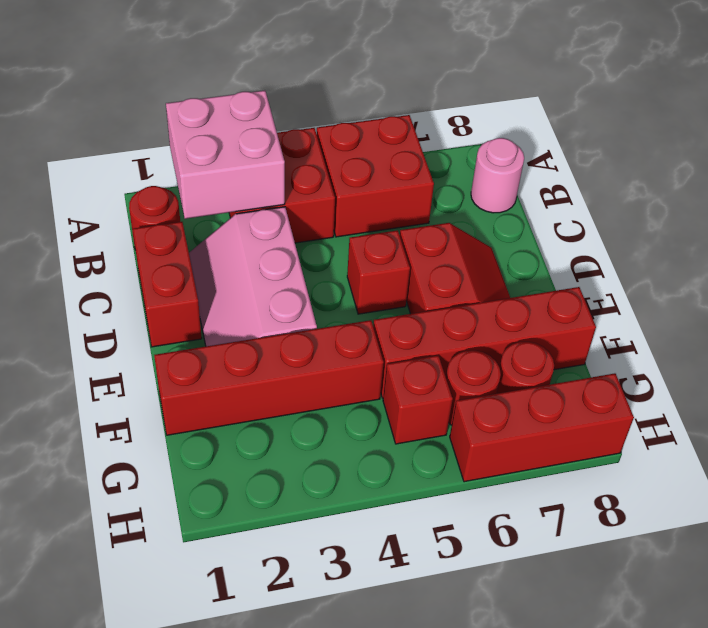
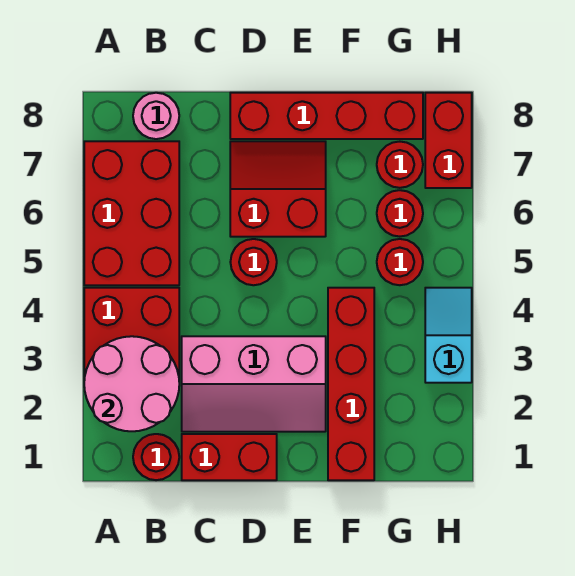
pink 2x2 brick [166,91,285,219] -> pink 2x2 round brick [84,336,179,431]
red 2x2 brick [317,115,434,237] -> red 2x3 brick [84,141,179,285]
red 1x1 brick [347,230,410,314] -> red 1x1 round brick [230,239,277,285]
red 1x4 brick [373,287,596,398] -> red 1x4 brick turned to [230,93,423,139]
red 1x1 brick [383,355,453,444] -> red 1x1 round brick [377,239,423,285]
none -> cyan 1x2 slope [425,288,472,383]
red 1x3 brick [450,373,634,482] -> red 1x2 brick [425,93,472,188]

